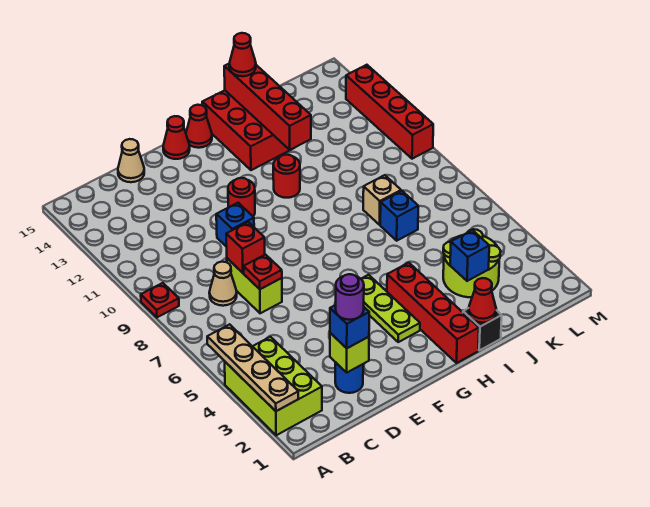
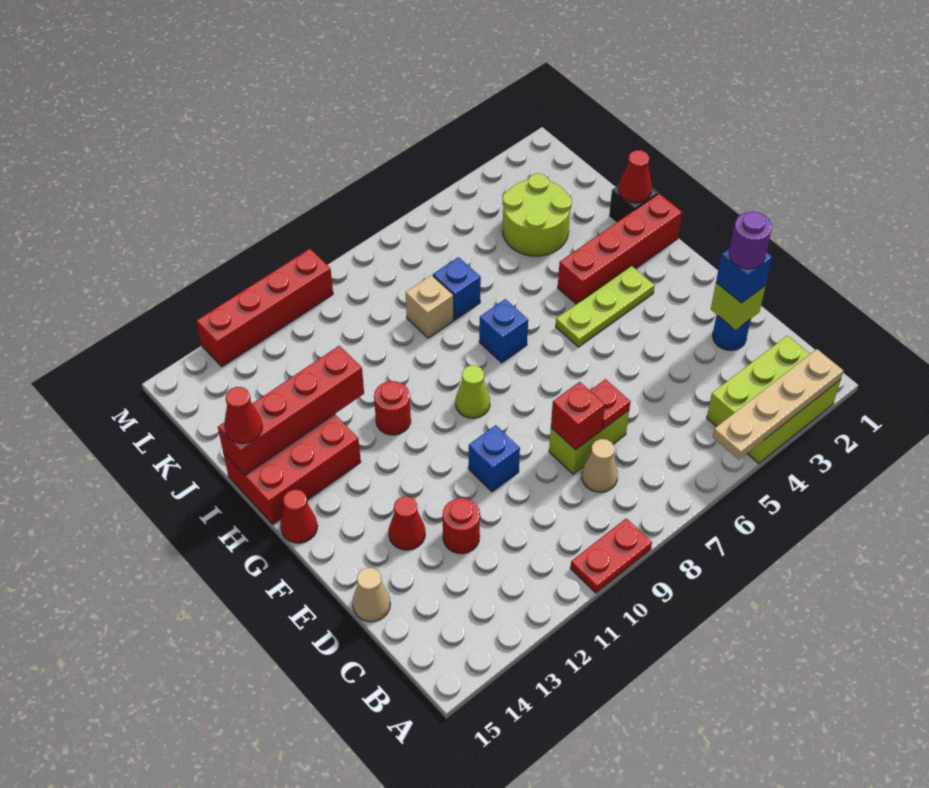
red 1x1 plate [141,283,179,317] -> red 1x2 plate [570,518,652,593]
red 1x1 round brick [228,178,255,216] -> red 1x1 round brick moved to [443,498,480,554]
red 1x1 cone [163,116,190,159] -> red 1x1 cone moved to [389,496,425,550]
none -> lime 1x1 cone [455,365,490,418]
blue 1x1 brick [450,230,489,281] -> blue 1x1 brick moved to [479,299,528,363]

